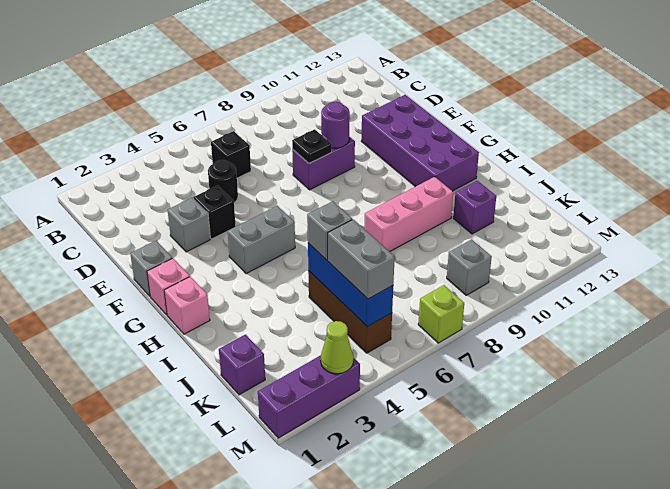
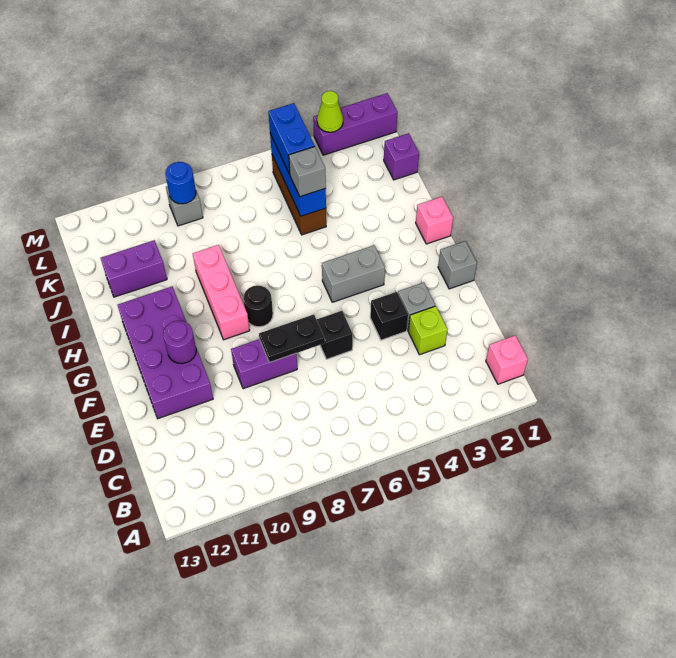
black 1x1 brick [211,131,251,178] -> black 1x1 brick moved to [317,311,353,359]
black 1x1 round brick [208,160,238,203] -> black 1x1 round brick moved to [243,285,273,327]
black 1x1 plate [292,129,332,163] -> black 1x2 plate [259,314,325,363]
purple 1x1 round brick [321,102,350,148] -> purple 1x1 round brick moved to [163,321,196,364]
pink 1x1 brick [147,258,190,315] -> pink 1x1 brick moved to [486,336,528,384]
pink 1x3 brick [365,177,453,252] -> pink 1x3 brick turned to [193,245,250,340]
purple 1x1 brick [453,181,496,234] -> purple 1x2 brick [101,240,167,297]
grey 1x2 brick [328,220,395,299] -> blue 1x2 brick [268,103,315,174]
none -> blue 1x1 round brick [165,162,196,204]
lime 1x1 brick [418,285,464,343] -> lime 1x1 brick moved to [408,306,448,355]

